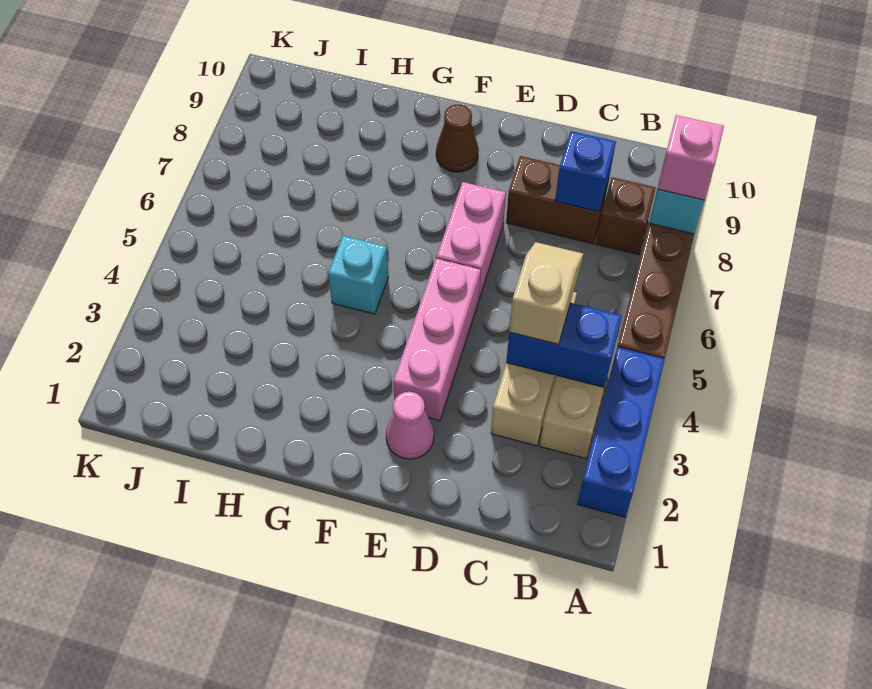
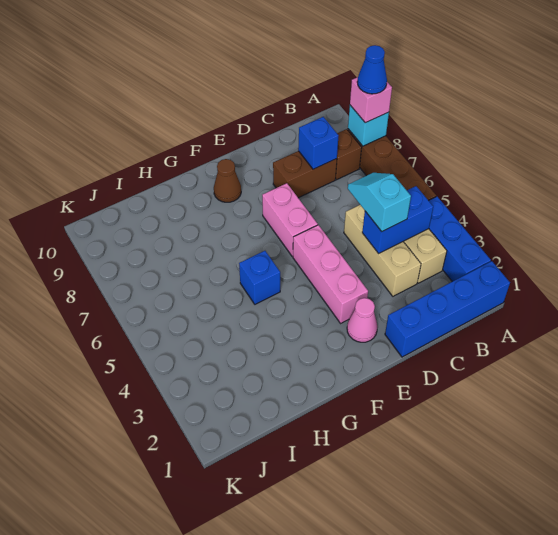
none -> blue 1x4 brick [385,261,510,357]
none -> blue 1x1 cone [357,45,387,94]
tan 1x2 slope [509,242,583,344] -> cyan 1x2 slope [348,173,411,231]
cyan 1x1 brick [328,236,388,314] -> blue 1x1 brick [239,251,280,304]

